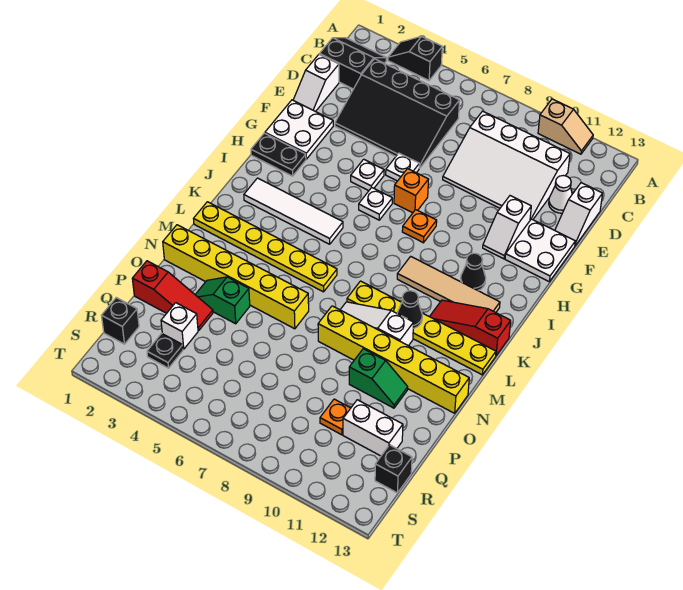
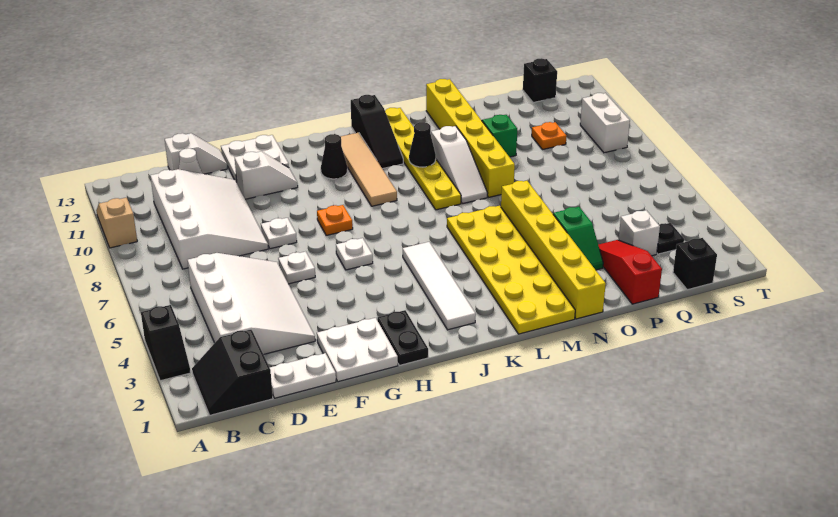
black 3x4 slope [335,59,460,168] -> white 3x4 slope [188,253,315,354]
white 1x2 slope [293,55,339,112] -> white 1x2 plate [270,353,336,398]
white 1x1 plate [351,159,384,191] -> white 1x1 plate moved to [261,218,297,249]
orange 1x1 brick [394,169,429,213] -> none
red 1x3 slope [430,300,511,355] -> black 1x3 slope [351,95,403,169]
yellow 1x6 plate [194,202,337,292] -> yellow 2x6 plate [447,206,575,334]
white 1x2 brick [343,400,403,456] -> white 1x2 brick moved to [580,93,630,153]

